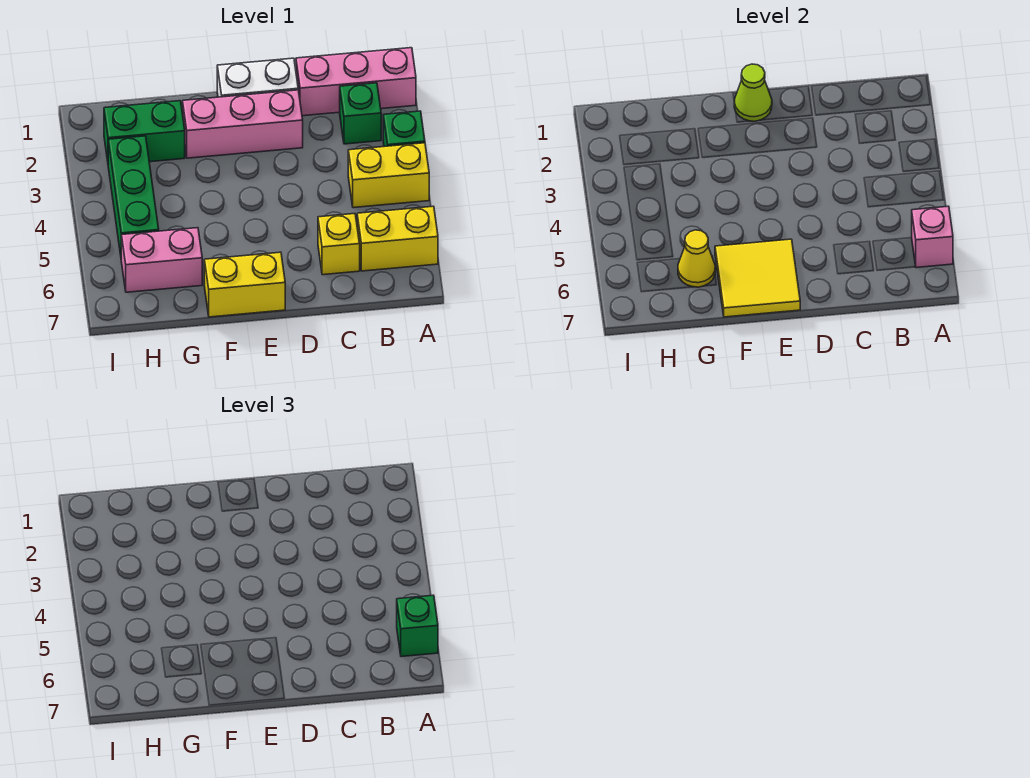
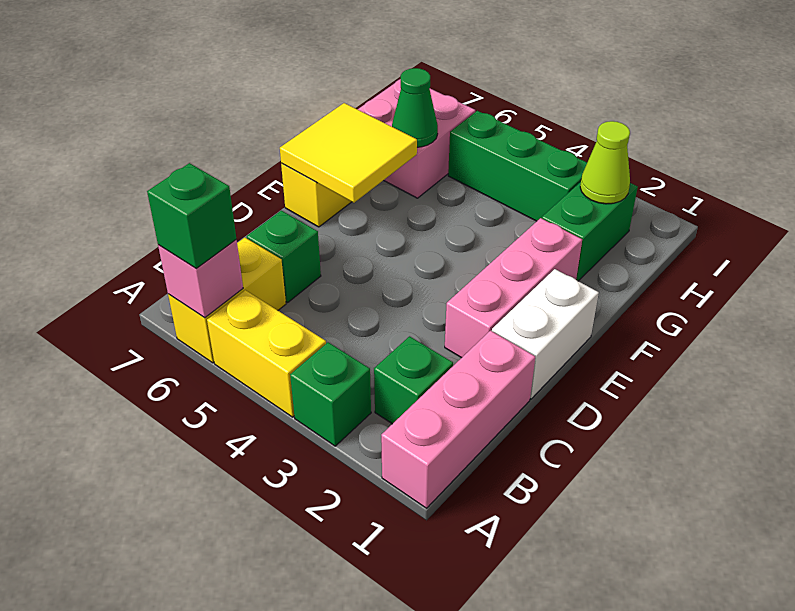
yellow 1x2 brick [348,143,429,208] -> yellow 1x2 brick turned to [207,290,326,417]
yellow 1x1 brick [318,214,360,275] -> green 1x1 brick [247,211,321,302]
lime 1x1 cone [734,64,772,121] -> lime 1x1 cone moved to [580,121,630,204]
pink 1x2 brick [121,228,202,292] -> pink 2x2 brick [358,79,475,198]
yellow 1x1 cone [678,230,715,287] -> green 1x1 cone [392,68,438,147]

